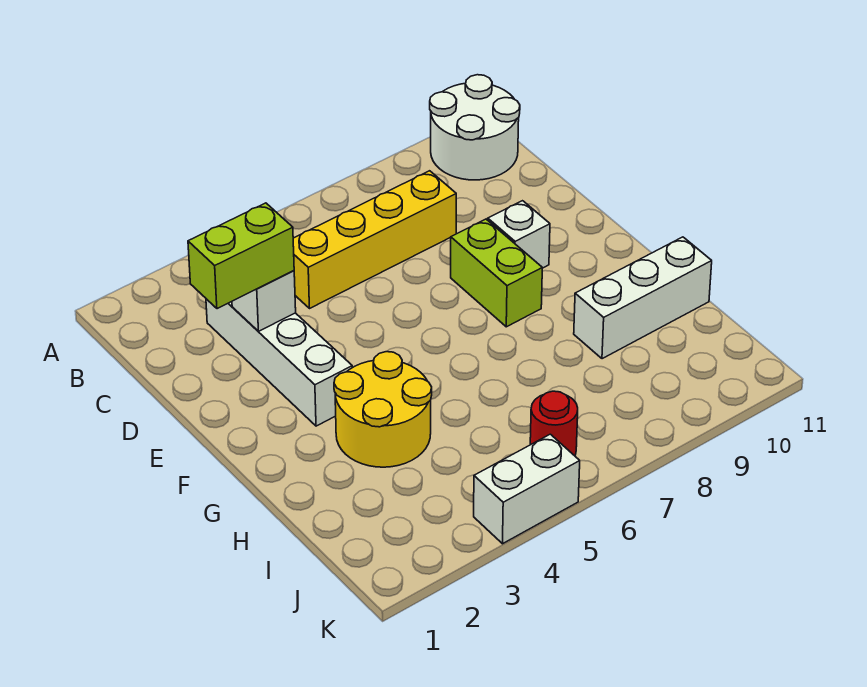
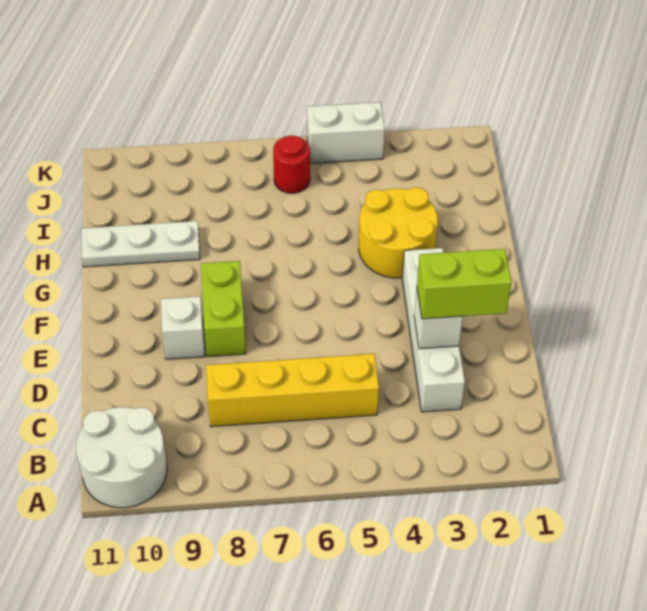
white 1x3 brick [574,237,712,359] -> white 1x3 plate [82,221,200,267]

